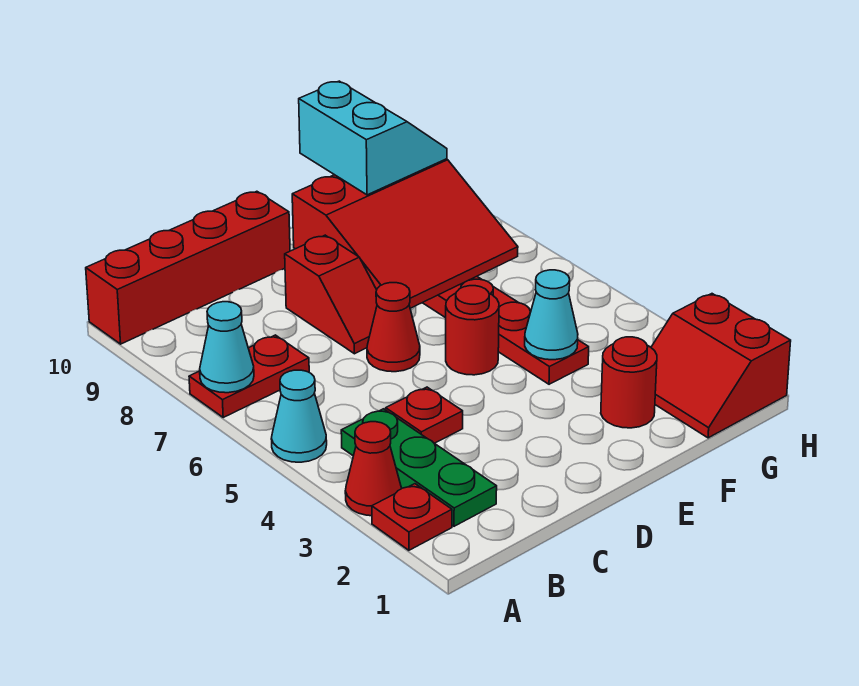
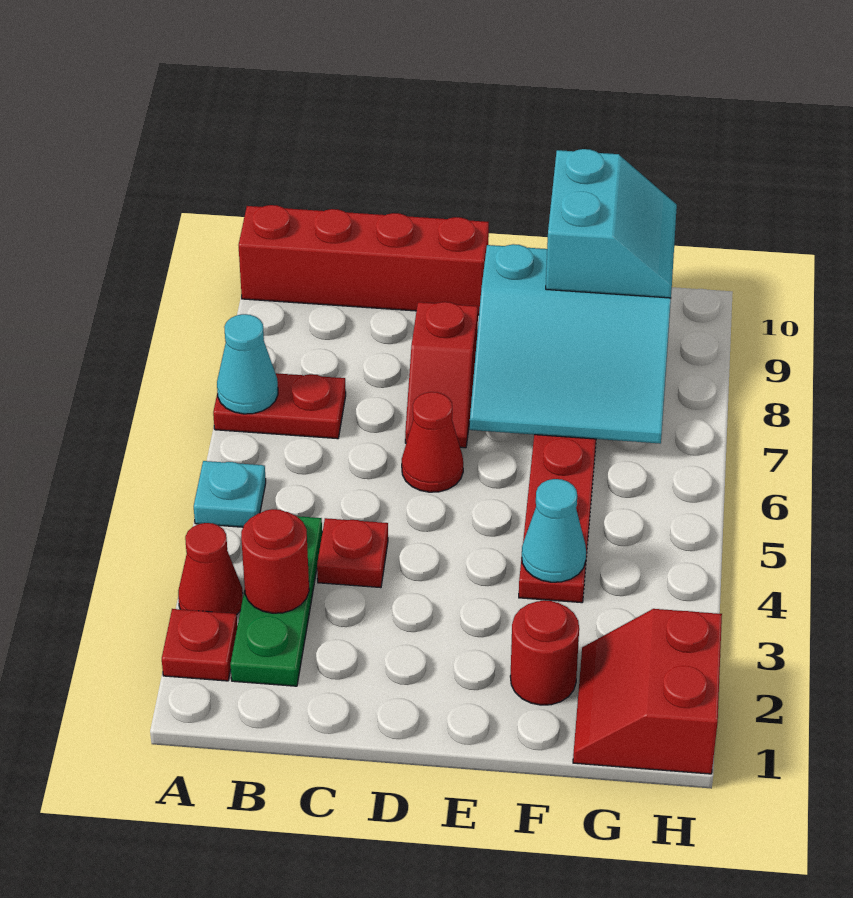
cyan 1x1 cone [271,370,327,462] -> cyan 1x1 plate [194,461,266,527]
red 1x1 round brick [446,286,499,375] -> red 1x1 round brick moved to [241,509,309,613]
red 3x3 slope [292,159,518,308] -> cyan 3x3 slope [470,244,671,444]

